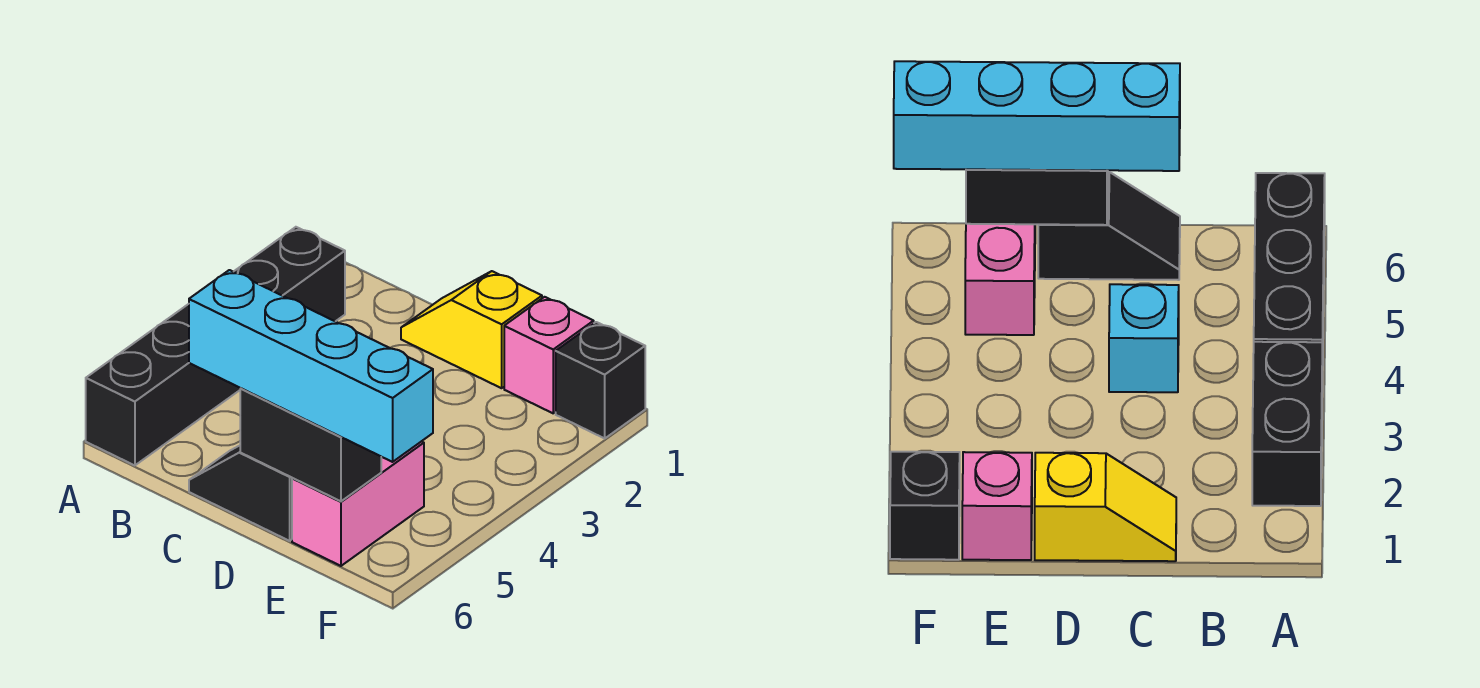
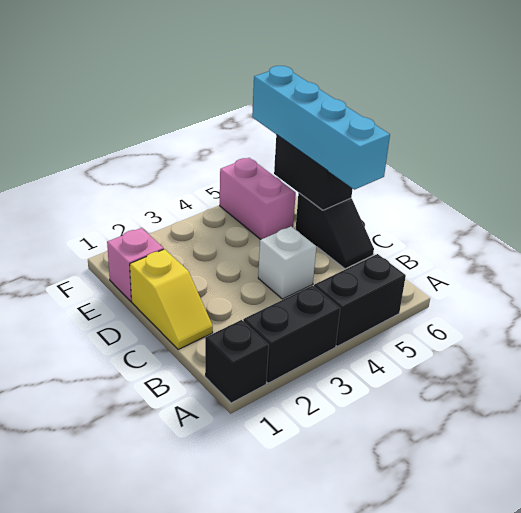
black 1x3 brick [86,304,241,465] -> black 1x2 brick [314,254,406,346]
cyan 1x1 brick [1109,284,1179,392] -> white 1x1 brick [258,227,316,299]
pink 1x2 brick [292,441,424,566] -> pink 1x2 brick turned to [220,158,296,240]
black 1x1 brick [556,322,645,438] -> black 1x1 brick moved to [205,320,269,403]

